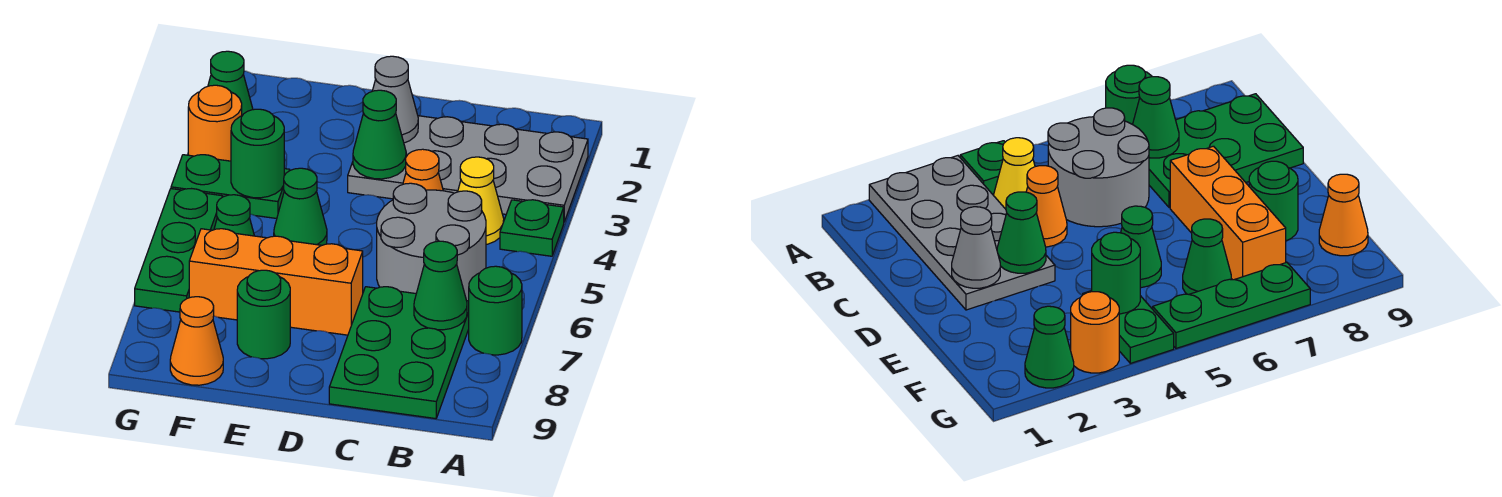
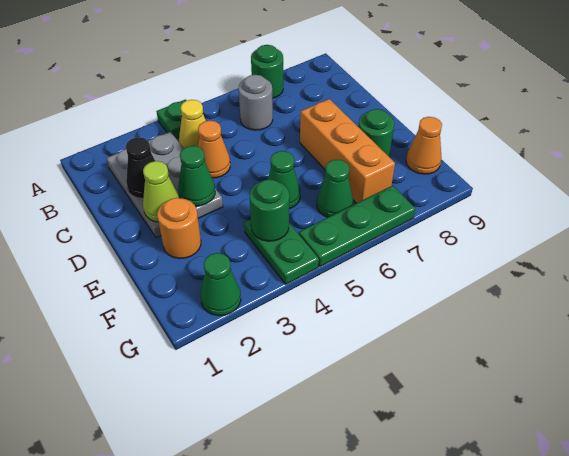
grey 2x4 plate [348,116,588,222] -> grey 2x3 plate [106,132,223,238]
grey 2x2 round brick [377,183,486,301] -> grey 1x1 round brick [238,75,273,130]
green 2x3 plate [329,287,469,419] -> none
green 1x1 cone [414,241,467,330] -> none
none -> black 1x1 cone [126,137,155,197]
grey 1x1 cone [373,56,418,143] -> lime 1x1 cone [143,161,179,222]
orange 1x1 round brick [188,85,242,161] -> orange 1x1 round brick moved to [157,198,201,259]

